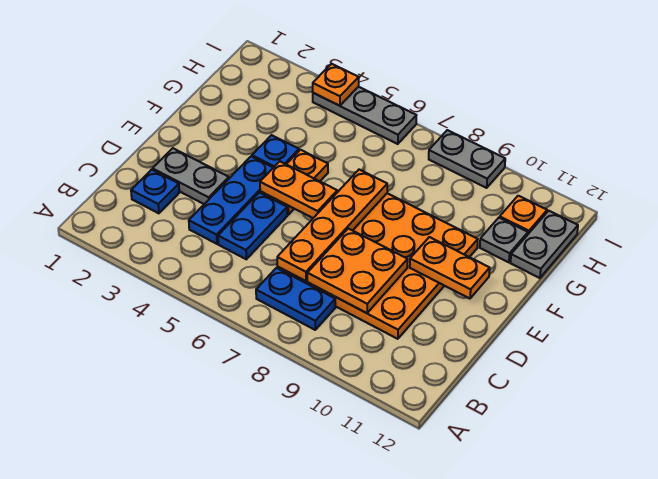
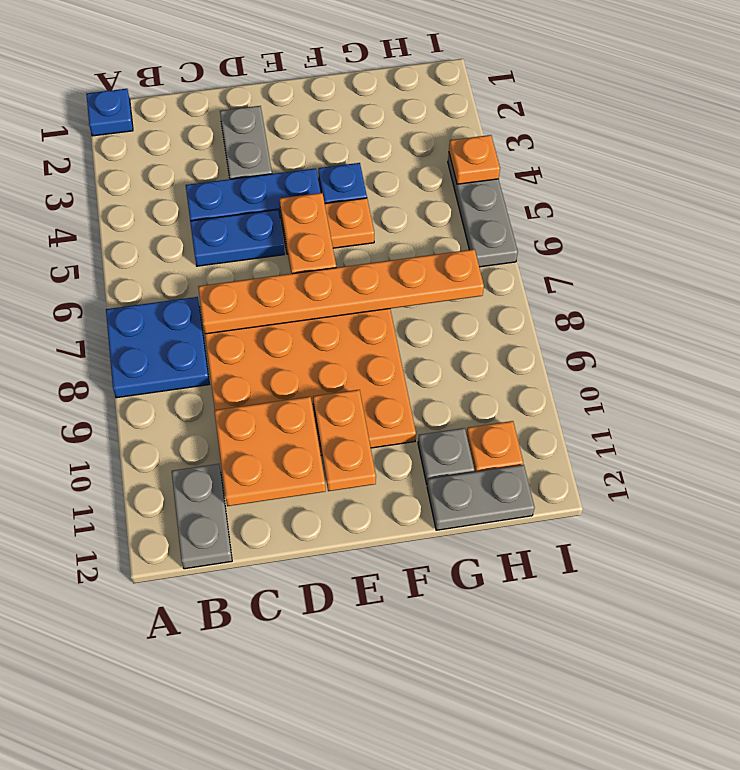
blue 1x2 plate [256,268,335,330] -> blue 2x2 plate [106,297,209,398]
blue 1x1 plate [131,170,179,213] -> blue 1x1 plate moved to [86,89,133,136]
orange 1x4 plate [277,170,387,281] -> orange 1x6 plate [198,249,484,334]
orange 2x2 plate [307,229,408,313] -> orange 2x2 plate moved to [214,397,326,506]
grey 1x2 plate [429,130,505,188] -> grey 1x2 plate moved to [172,464,232,569]

